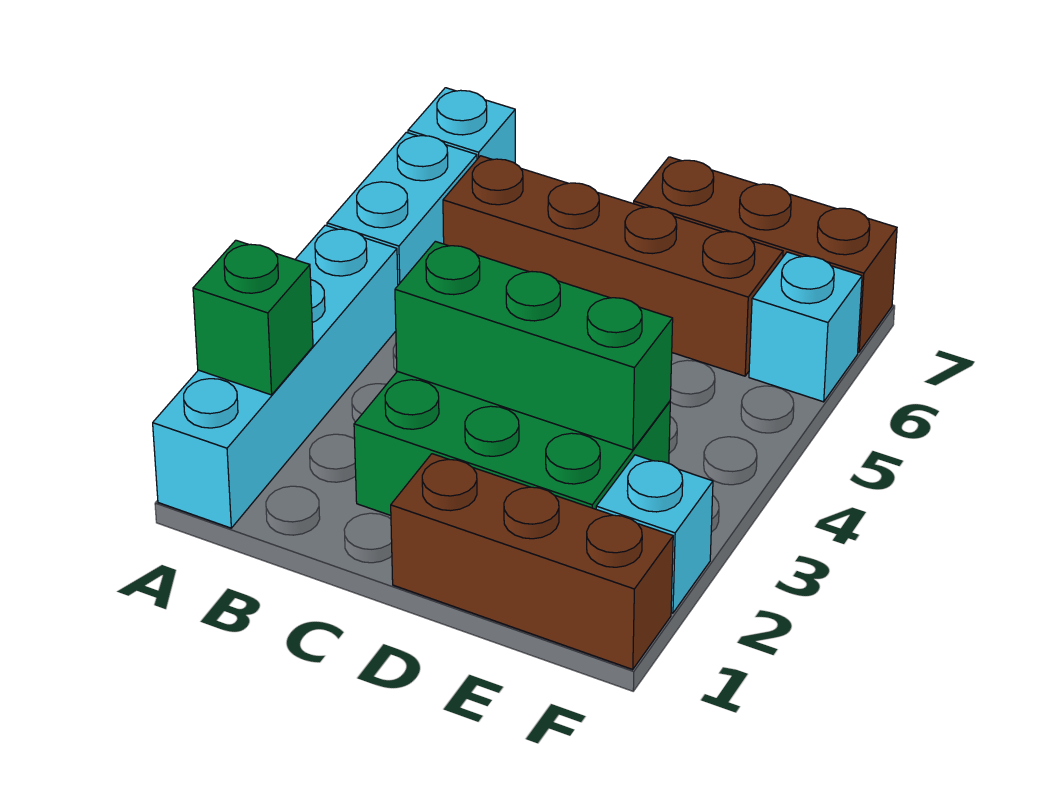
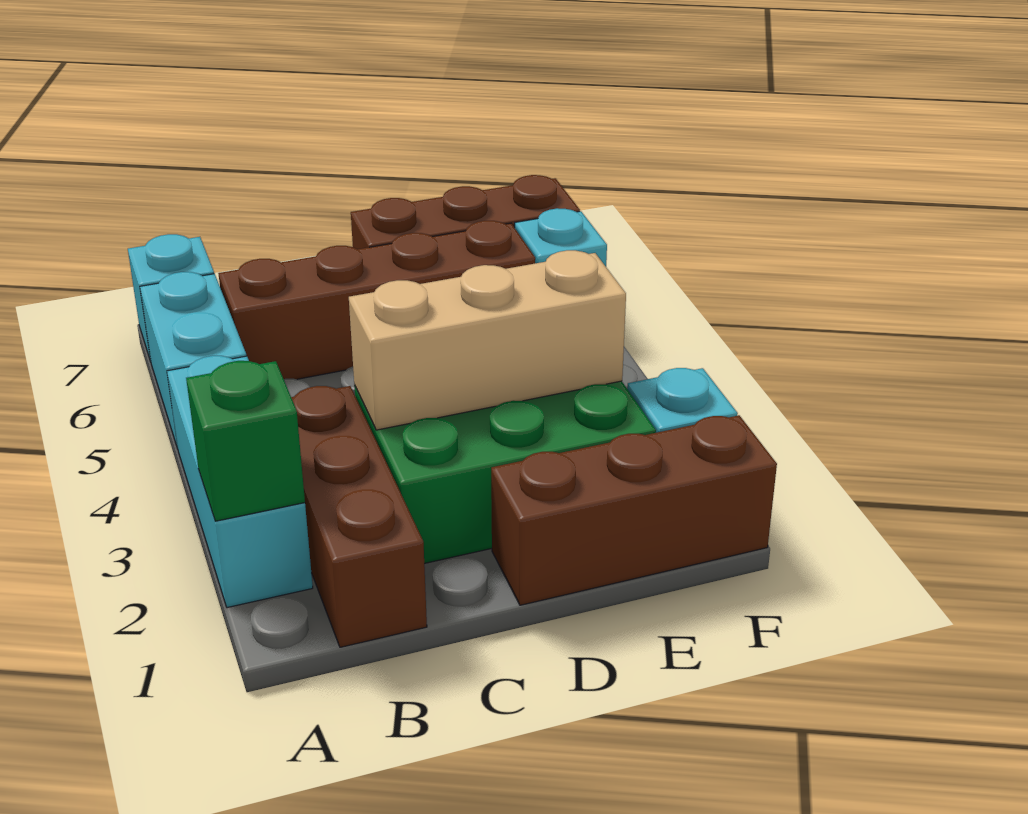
cyan 1x4 brick [153,225,398,528] -> cyan 1x3 brick [167,356,313,608]
none -> brown 1x3 brick [291,386,427,647]
green 1x3 brick [395,241,673,450] -> tan 1x3 brick [349,250,626,430]

